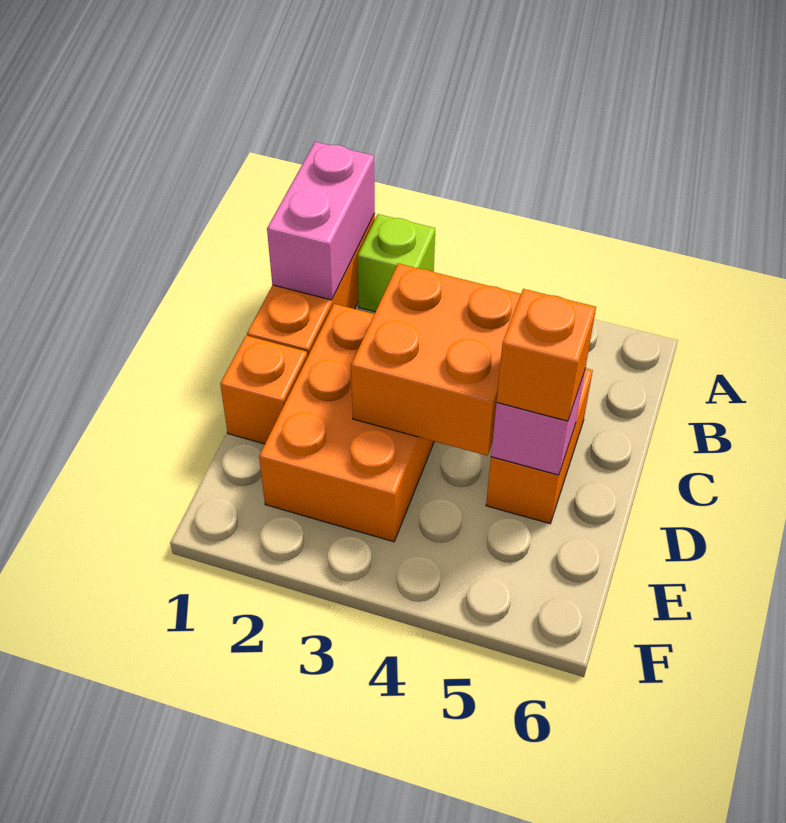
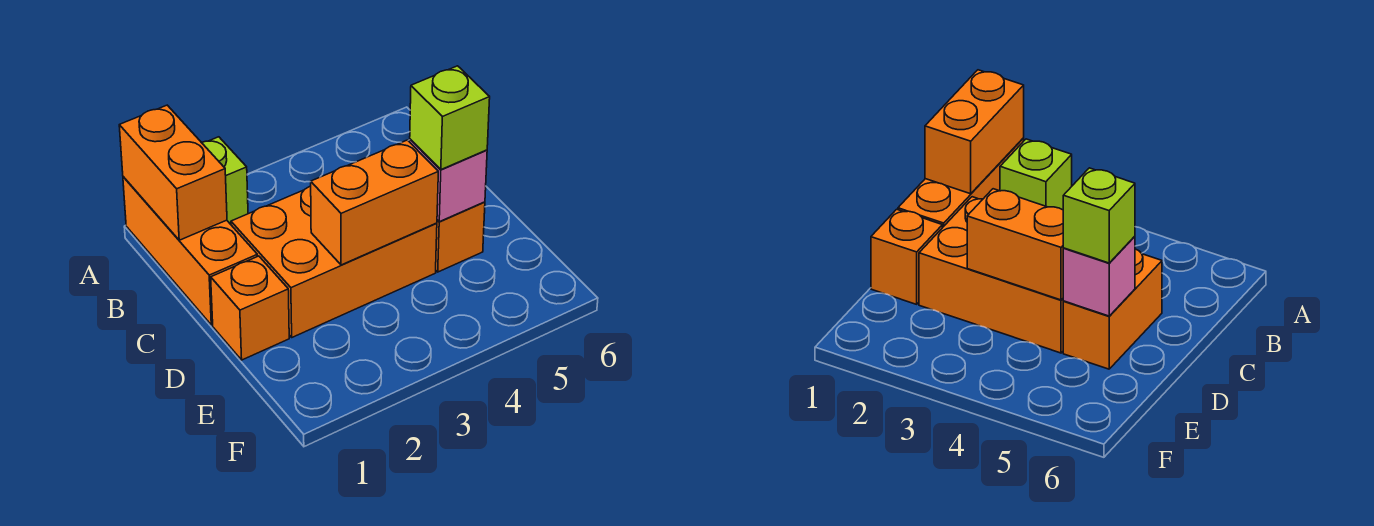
pink 1x2 brick [267,142,375,300] -> orange 1x2 brick [119,105,227,240]
orange 2x3 brick [259,304,434,542] -> orange 2x3 brick turned to [231,186,437,337]
orange 2x2 brick [351,263,521,456] -> orange 1x2 brick [311,140,438,265]
orange 1x1 brick [497,289,596,421] -> lime 1x1 brick [410,66,490,170]

